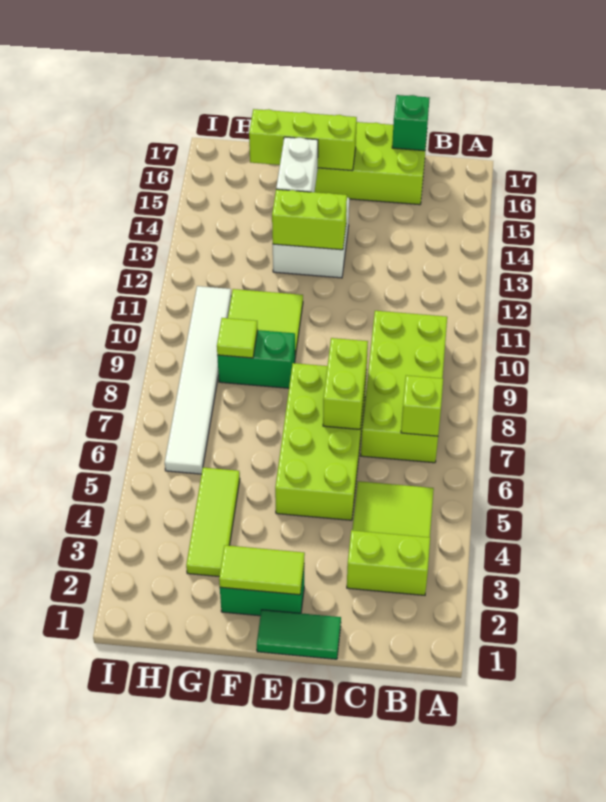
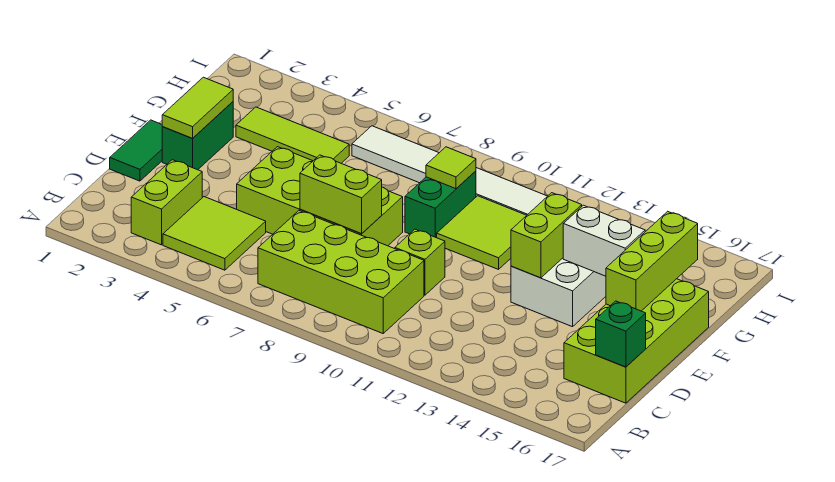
lime 1x1 brick [401,375,443,436] -> lime 1x1 brick moved to [395,229,445,295]

